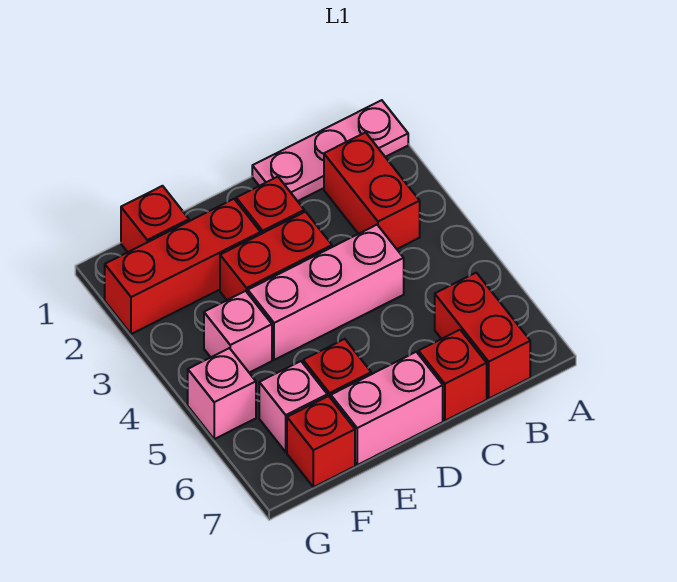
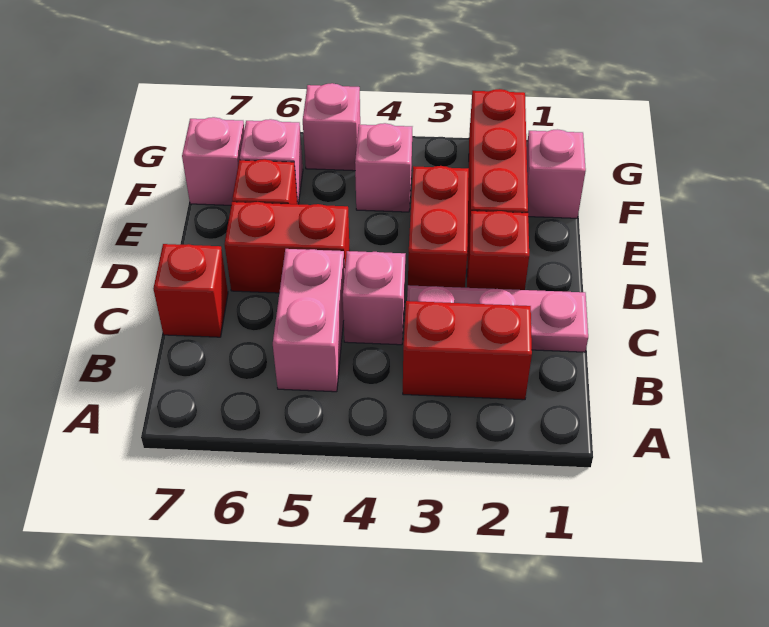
pink 1x3 plate [252,100,408,201] -> pink 1x3 plate turned to [407,285,588,352]
red 1x2 brick [435,273,530,398] -> red 1x2 brick moved to [224,202,350,293]
pink 1x3 brick [248,225,404,360] -> pink 1x1 brick [343,251,405,345]
pink 1x2 brick [331,352,443,465] -> pink 1x2 brick moved to [273,249,345,392]
red 1x1 brick [121,186,189,252] -> pink 1x1 brick [527,129,586,218]
red 1x1 brick [287,396,355,487] -> pink 1x1 brick [182,117,244,205]

